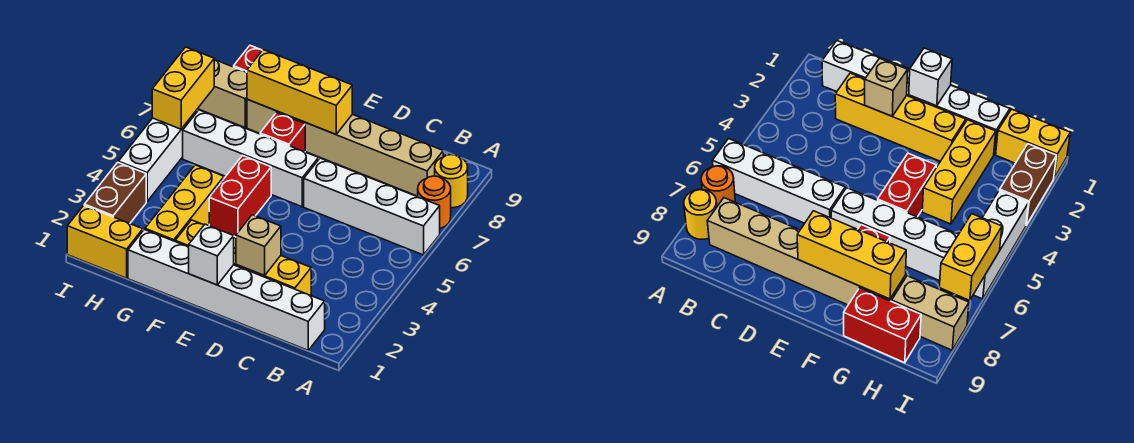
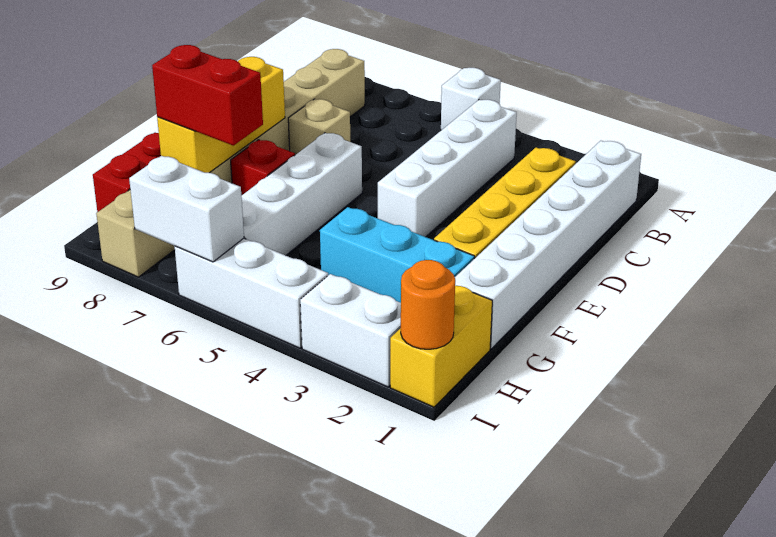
white 1x4 brick [304,158,440,255] -> white 1x4 brick moved to [378,100,517,237]
orange 1x1 round brick [418,176,451,228] -> orange 1x1 round brick moved to [401,260,455,349]
yellow 1x1 round brick [435,155,468,208] -> none
tan 1x1 brick [236,215,281,276] -> tan 1x1 brick moved to [288,99,350,155]
white 1x1 brick [189,224,234,285] -> white 1x1 brick moved to [441,68,501,130]
red 1x2 brick [209,156,271,237] -> red 1x2 brick moved to [152,45,263,146]
yellow 1x3 brick [145,165,224,241] -> cyan 1x3 brick [320,207,475,303]
brown 1x2 brick [84,162,146,223] -> white 1x2 brick [300,274,401,387]
yellow 1x2 brick [152,47,214,129] -> white 1x2 brick [129,156,244,262]

